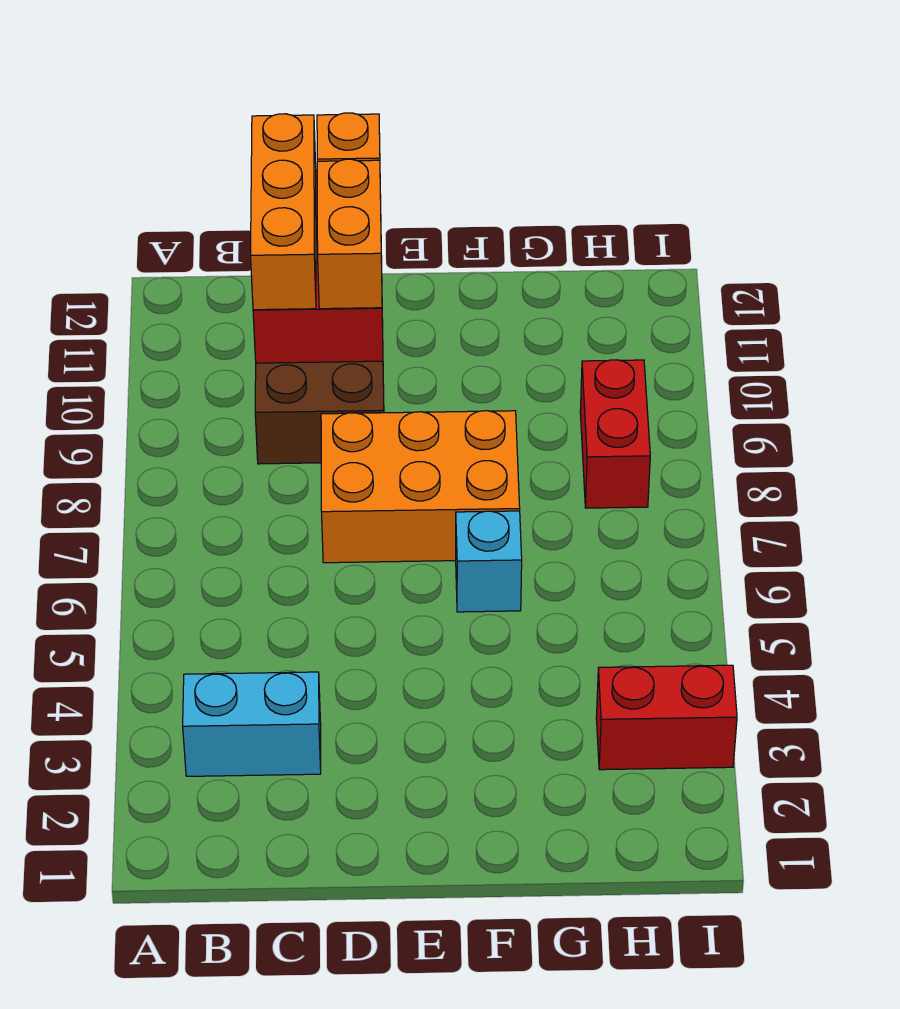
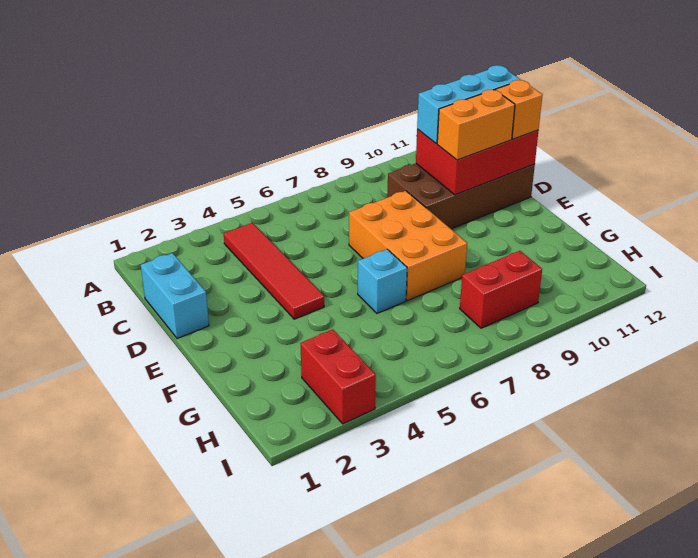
cyan 1x2 brick [183,672,321,776] -> cyan 1x2 brick moved to [141,253,209,339]
none -> red 1x4 tile [224,223,324,319]
orange 1x3 brick [251,114,316,310] -> cyan 1x3 brick [417,65,520,144]

